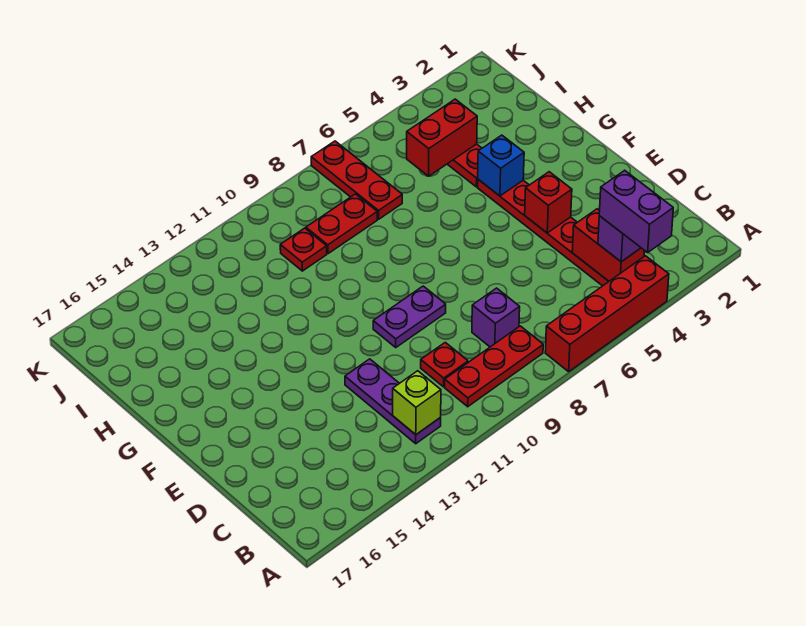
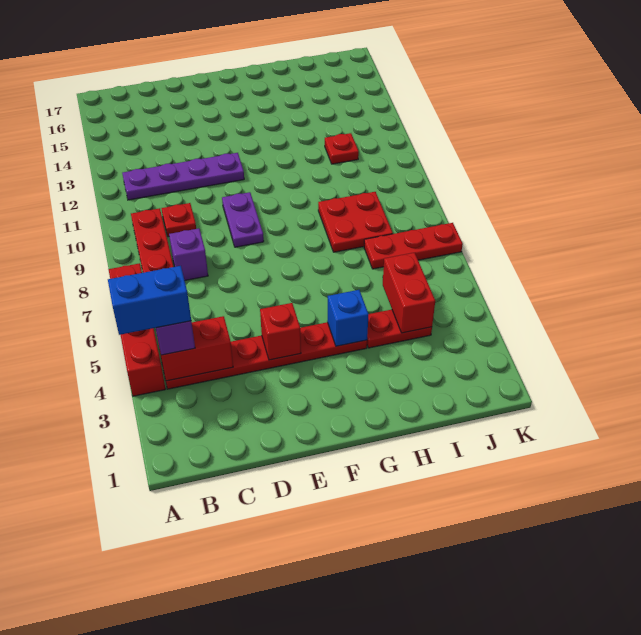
purple 1x2 brick [599,170,673,252] -> blue 1x2 brick [108,266,191,335]
purple 1x3 plate [345,359,441,444] -> purple 1x4 plate [122,153,244,200]
lime 1x1 brick [393,371,441,435] -> none
red 1x2 plate [306,194,377,254] -> red 2x2 plate [318,192,393,252]
red 1x1 plate [280,228,327,271] -> red 1x1 plate moved to [325,133,359,164]

